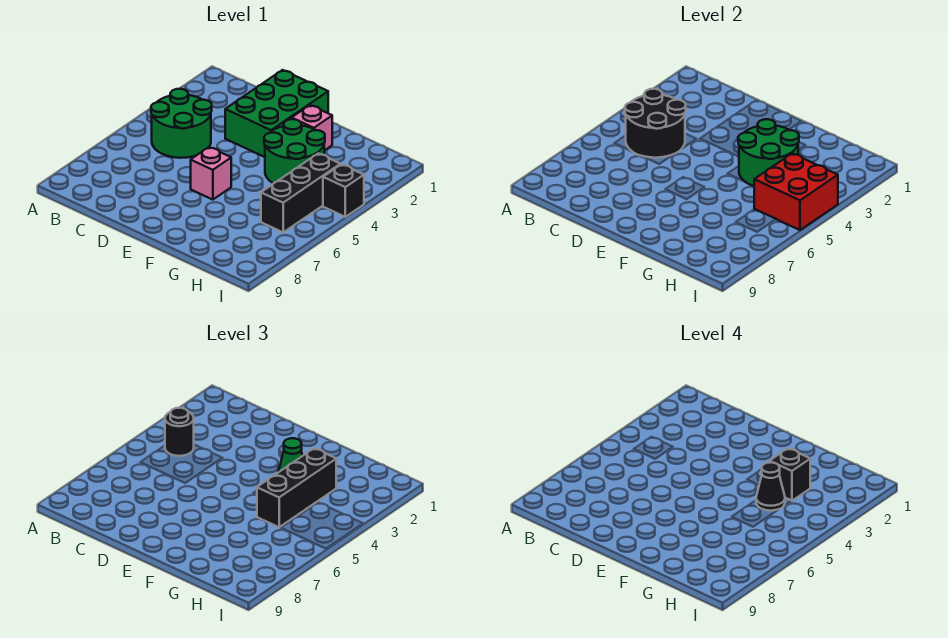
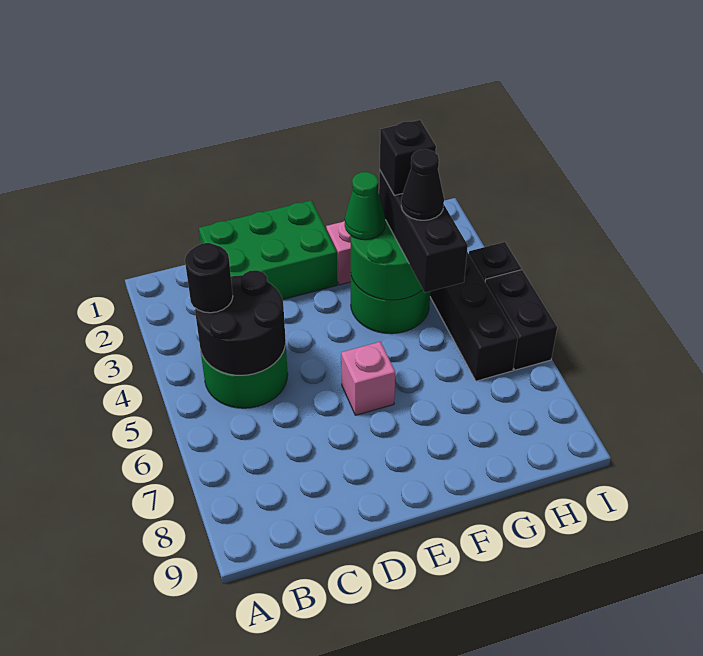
green 2x3 brick [225,70,328,157] -> green 2x3 brick turned to [199,200,337,300]
red 2x2 brick [754,153,838,230] -> none
none -> black 1x2 brick [485,270,557,370]

